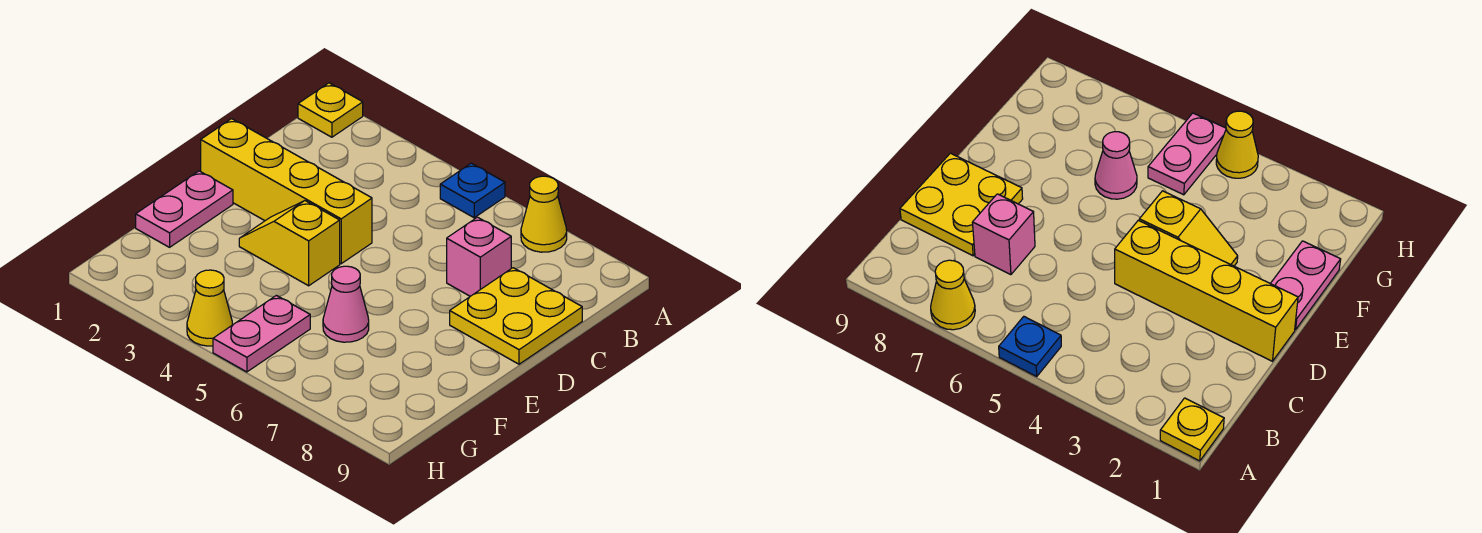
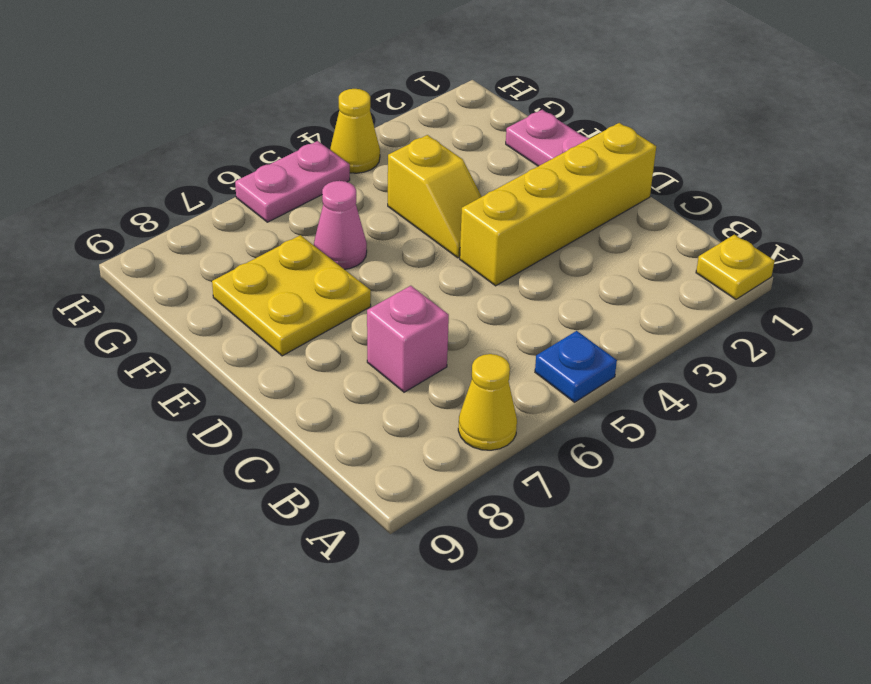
yellow 2x2 plate [450,268,582,364] -> yellow 2x2 plate moved to [212,235,371,356]
yellow 1x2 slope [239,201,340,286] -> yellow 1x2 slope turned to [388,135,482,258]
pink 1x2 plate [213,295,310,372] -> pink 1x2 plate turned to [235,141,350,222]

